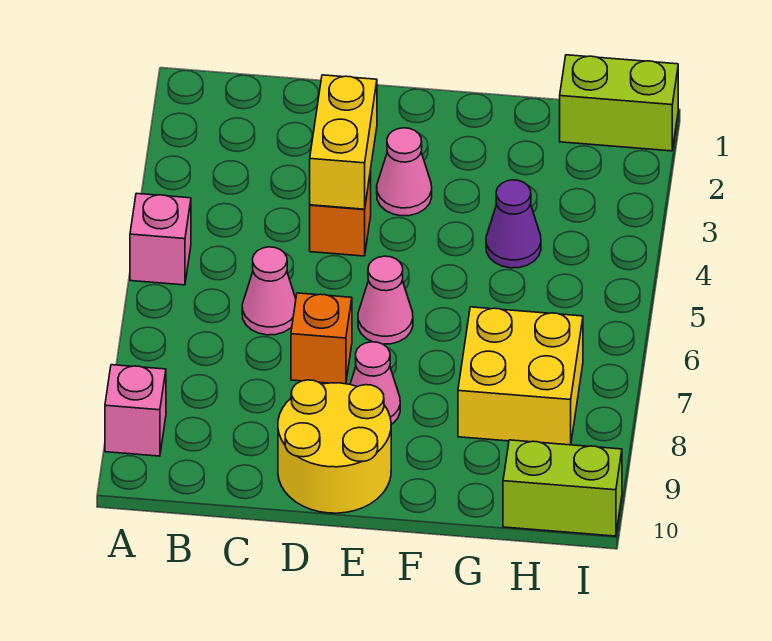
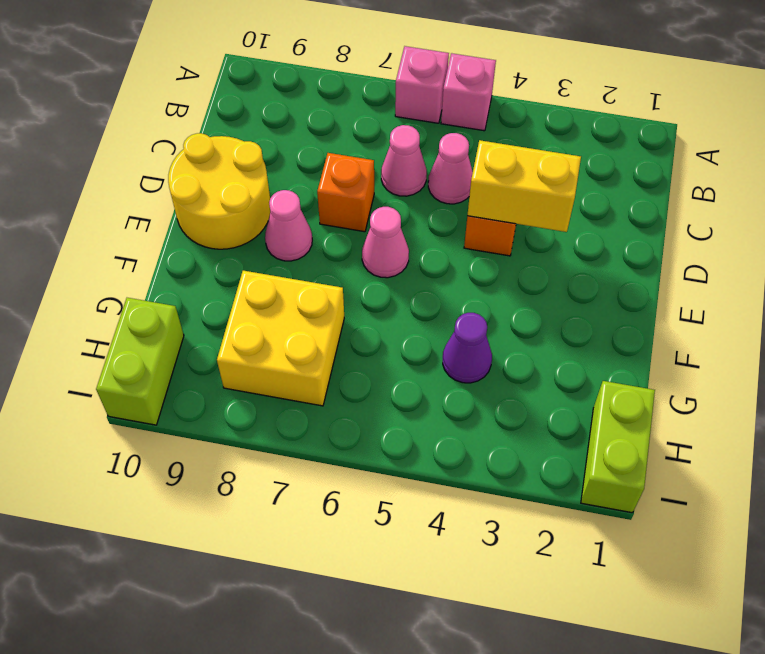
pink 1x1 brick [105,365,166,456] -> pink 1x1 brick moved to [395,46,449,123]
pink 1x1 cone [377,128,432,216] -> pink 1x1 cone moved to [428,133,473,204]

